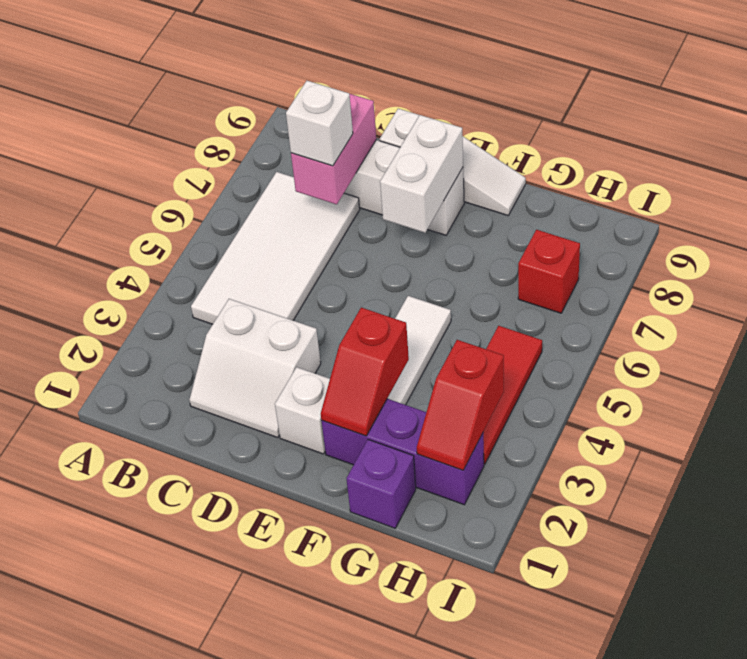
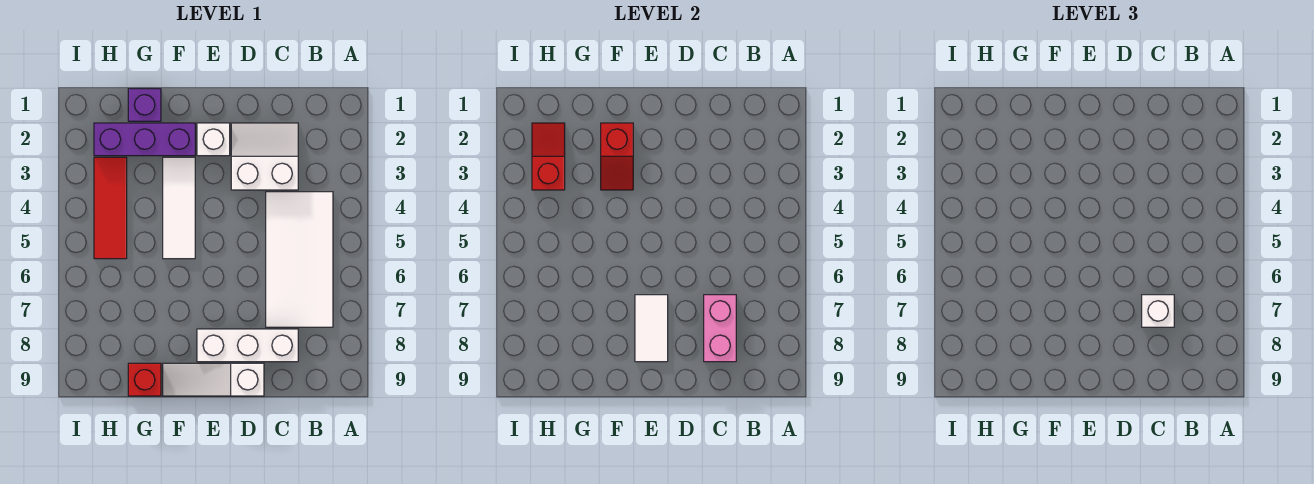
white 1x2 brick [380,115,463,233] -> white 1x2 tile [635,295,668,362]
red 1x2 slope [321,307,409,436] -> red 1x2 slope turned to [601,123,633,190]
red 1x1 brick [518,230,580,313] -> red 1x1 brick moved to [128,363,161,396]

